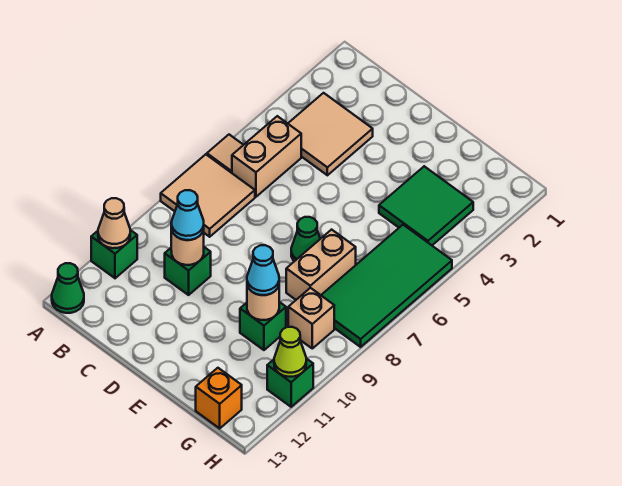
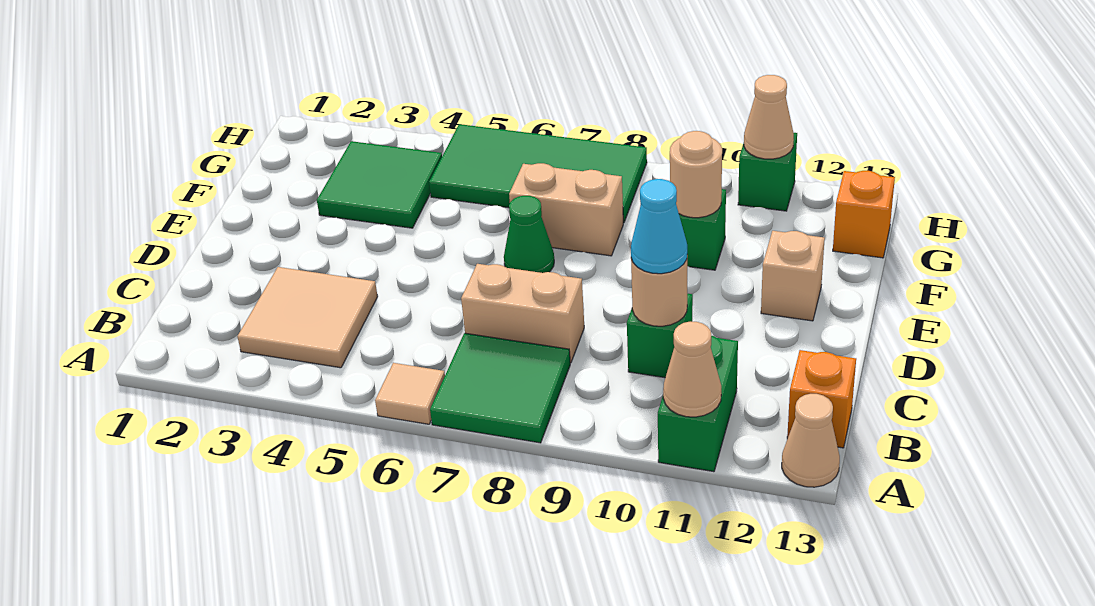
tan 2x2 tile [161,154,255,237] -> green 2x2 tile [430,333,570,443]
green 1x1 brick [91,230,137,278] -> green 1x2 brick [658,336,738,472]
green 1x1 cone [52,263,84,313] -> tan 1x1 cone [782,394,840,487]
tan 1x2 brick [232,116,301,197] -> tan 1x2 brick moved to [461,264,584,363]
none -> orange 1x1 brick [787,350,856,448]
cyan 1x1 cone [247,245,279,295] -> none
tan 1x1 brick [288,288,334,348] -> tan 1x1 brick moved to [761,231,825,321]
lime 1x1 cone [274,327,306,377] -> tan 1x1 cone [744,75,794,159]

